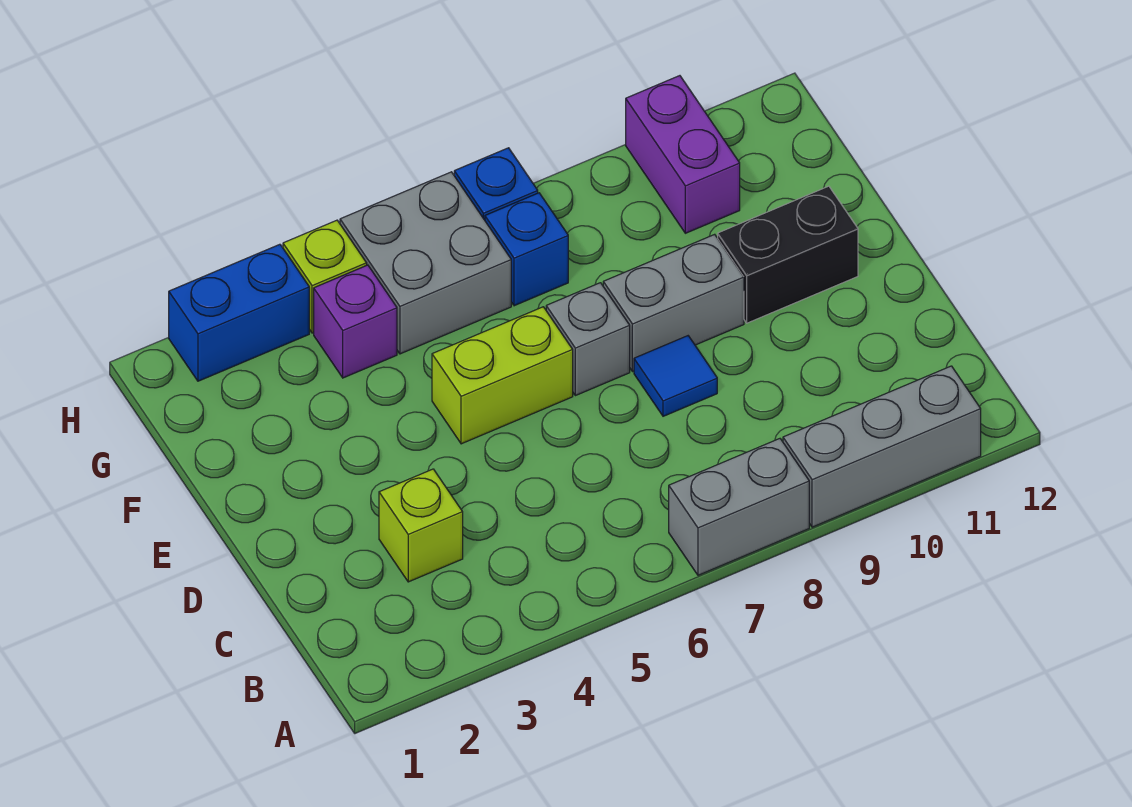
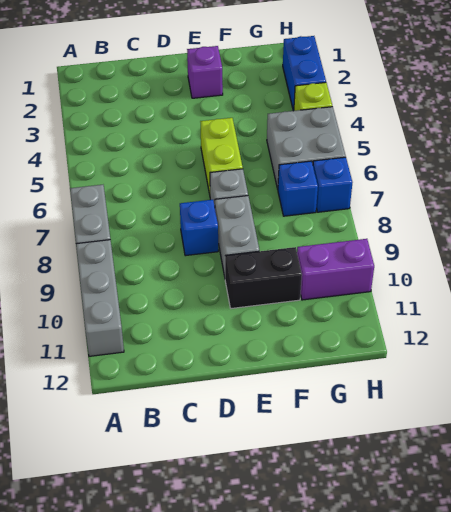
lime 1x1 brick [379,469,463,582] -> none
blue 1x1 tile [634,336,717,416] -> blue 1x1 brick [180,200,218,256]
black 1x2 brick [718,186,858,323] -> black 1x2 brick turned to [225,247,302,308]
purple 1x1 brick [314,265,397,378] -> purple 1x1 brick moved to [187,46,223,98]

